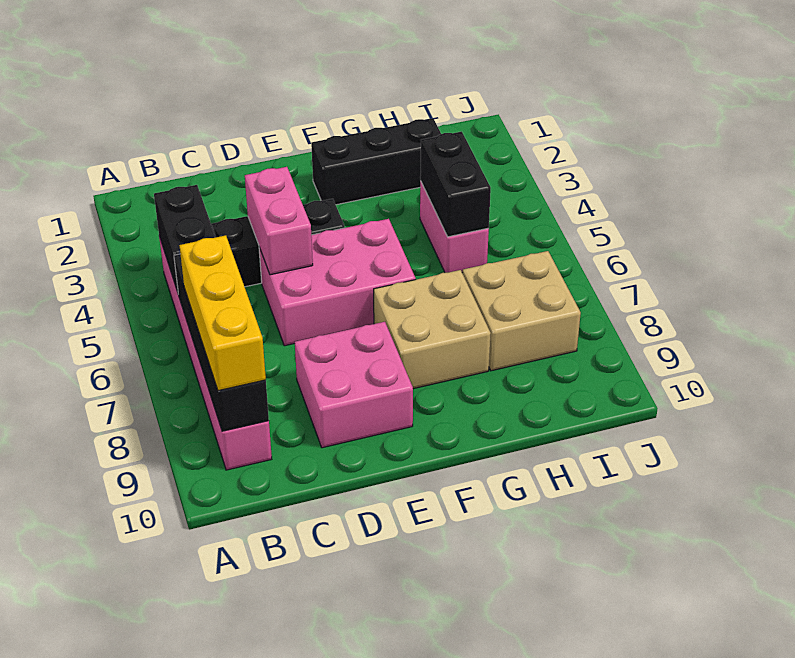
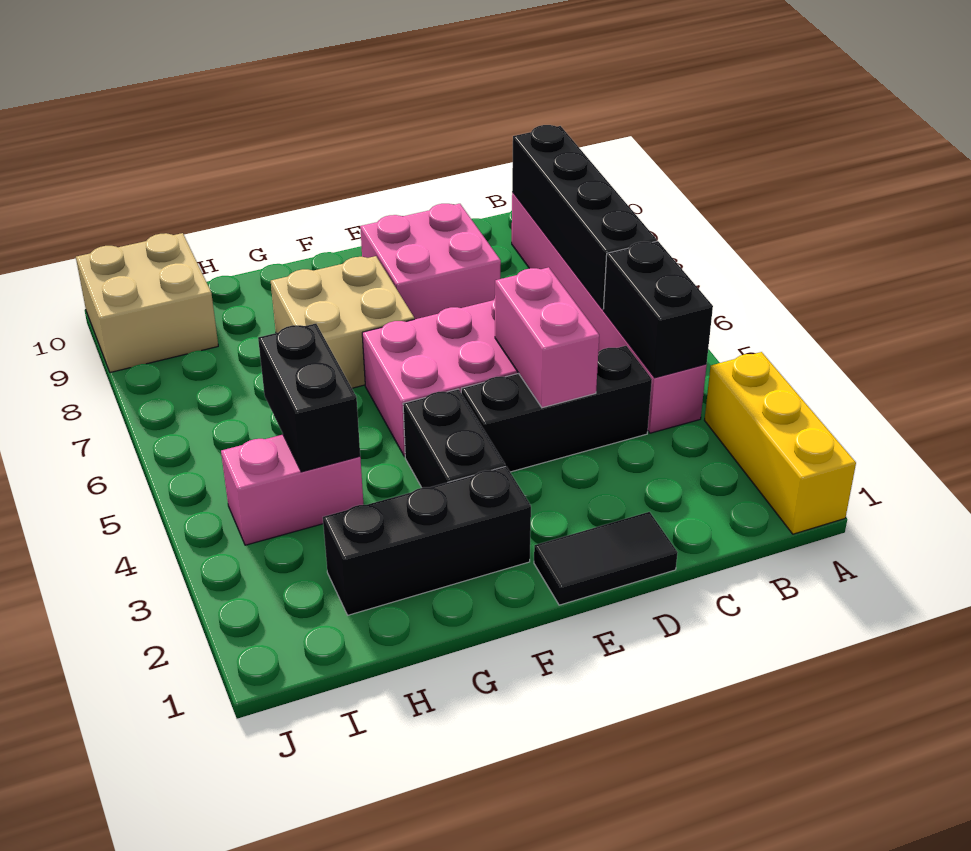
yellow 1x3 brick [179,235,266,391] -> yellow 1x3 brick moved to [705,352,856,534]
none -> black 1x2 tile [534,512,678,605]
none -> black 1x2 brick [403,389,505,488]
pink 1x2 brick [420,181,489,273] -> pink 1x2 brick turned to [221,435,364,545]
tan 2x2 brick [463,251,581,371] -> tan 2x2 brick moved to [76,233,218,372]

